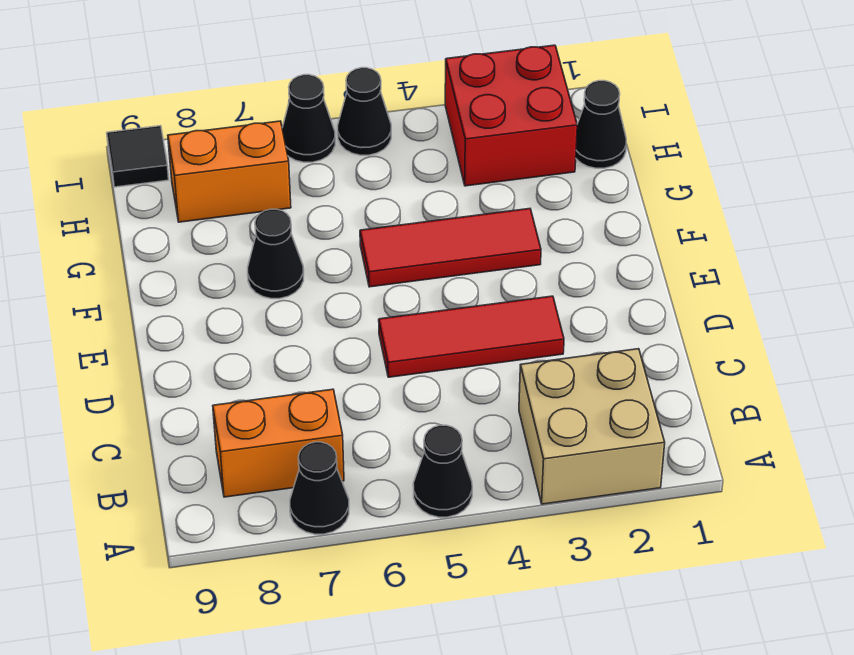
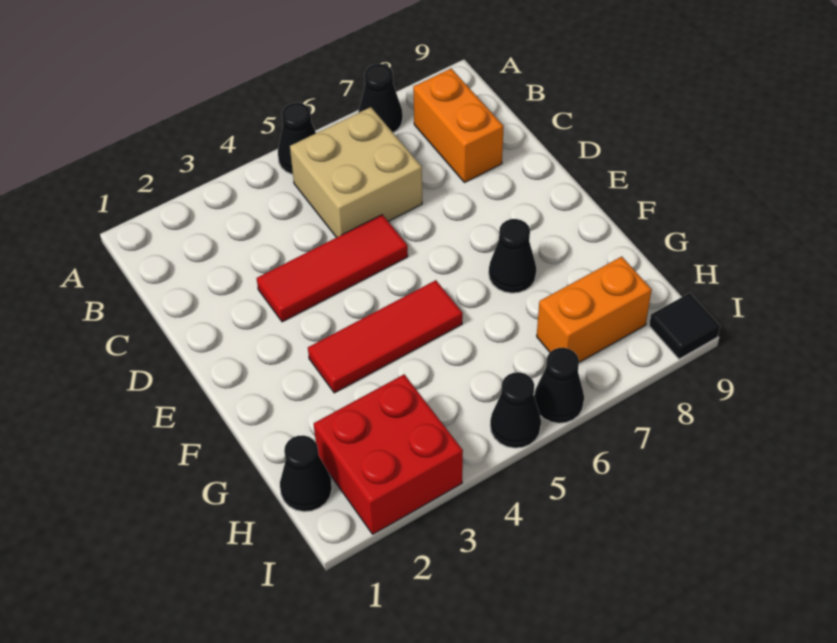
tan 2x2 brick [519,349,665,504] -> tan 2x2 brick moved to [290,107,422,237]
orange 1x2 brick [213,389,344,497] -> orange 1x2 brick turned to [413,69,504,183]

